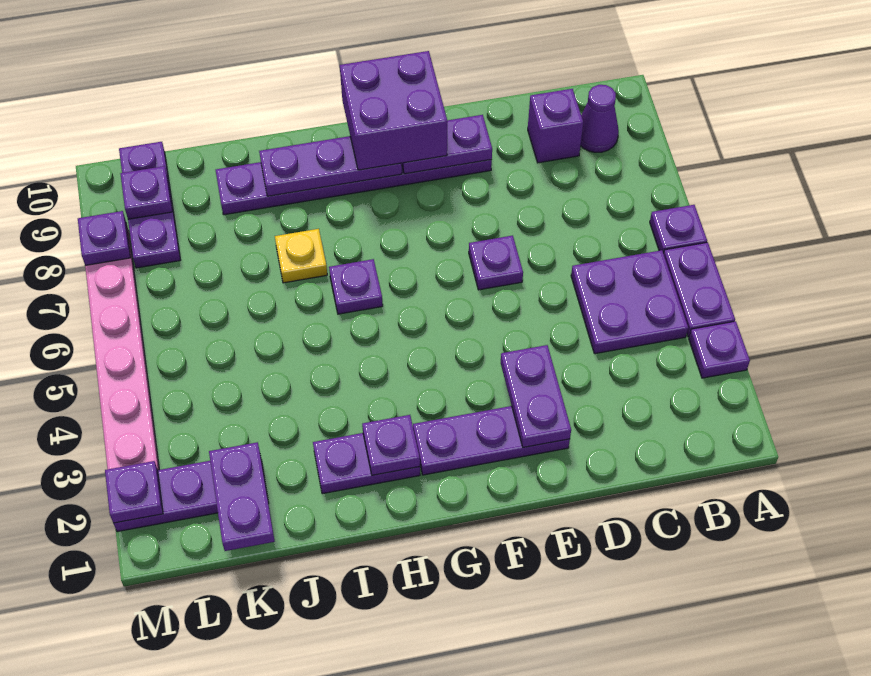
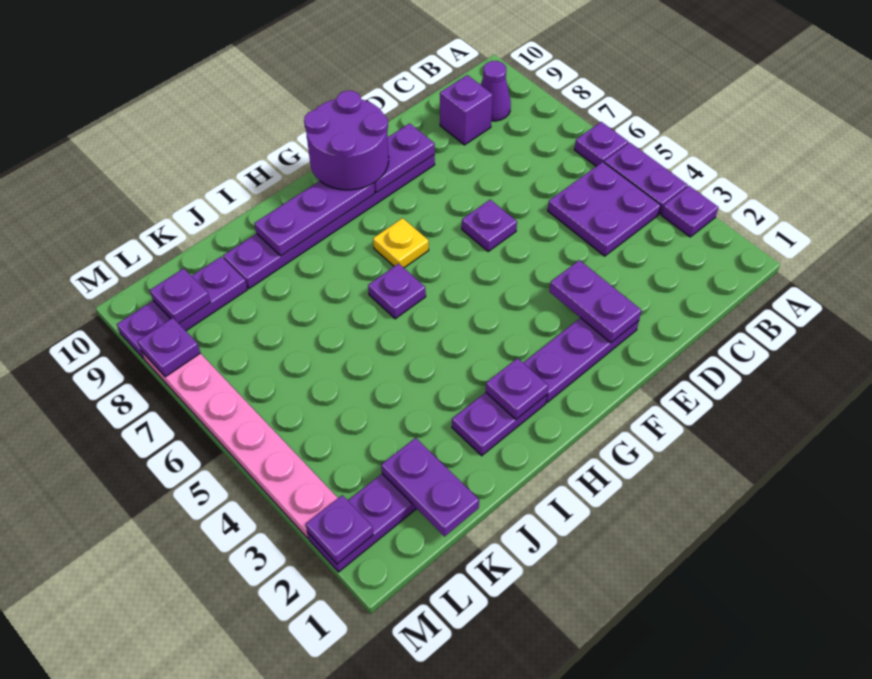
purple 2x2 brick [340,51,447,170] -> purple 2x2 round brick [304,91,389,190]
yellow 1x1 plate [275,229,327,283] -> yellow 1x1 plate moved to [373,218,429,268]
purple 1x3 plate [119,142,180,268] -> purple 1x3 plate turned to [117,257,247,359]

